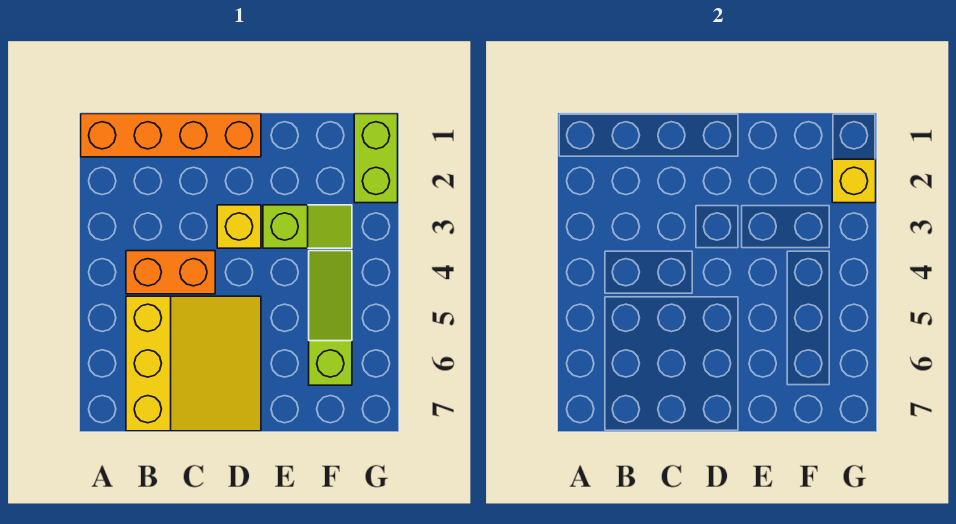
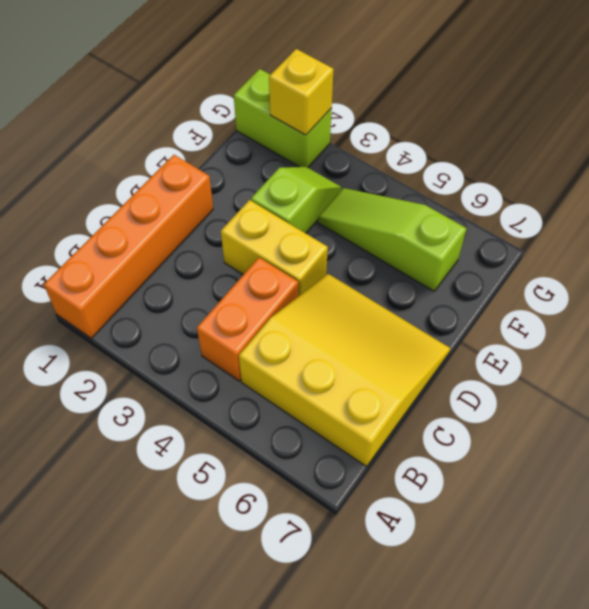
yellow 1x1 brick [217,205,261,248] -> yellow 1x2 brick [221,200,328,296]

